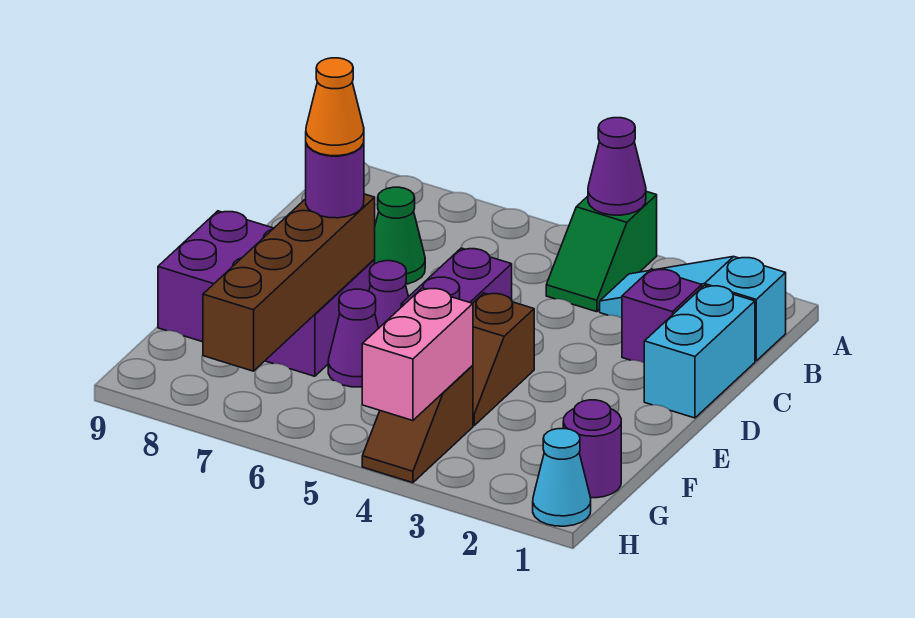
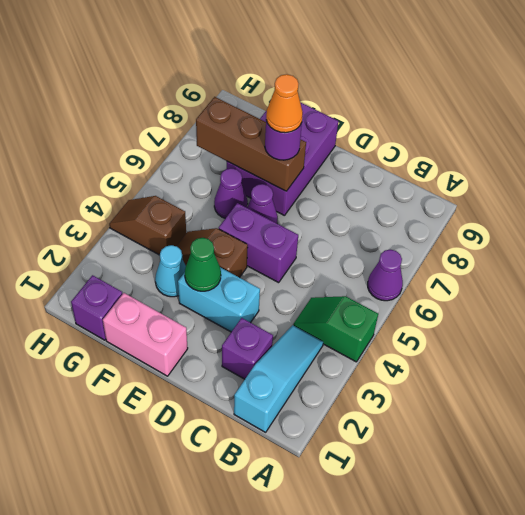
purple 1x1 cone [588,118,646,215] -> purple 1x1 cone moved to [368,250,403,301]
cyan 1x2 brick [644,285,755,418] -> cyan 1x2 brick moved to [178,267,260,332]
green 1x1 cone [374,187,425,284] -> green 1x1 cone moved to [185,238,221,291]
brown 1x4 brick [203,194,375,371] -> brown 1x3 brick [196,97,306,191]
purple 1x1 round brick [563,400,621,498] -> purple 1x1 brick [71,275,122,340]
pink 1x2 brick [362,288,473,421] -> pink 1x2 brick moved to [103,293,188,376]
cyan 1x1 cone [533,429,591,526] -> cyan 1x1 cone moved to [155,245,186,297]

